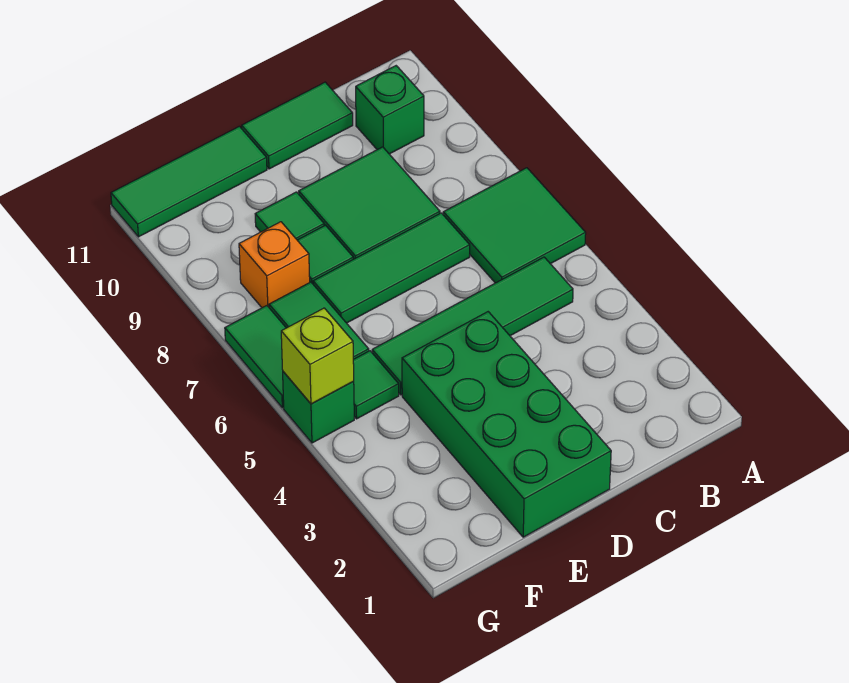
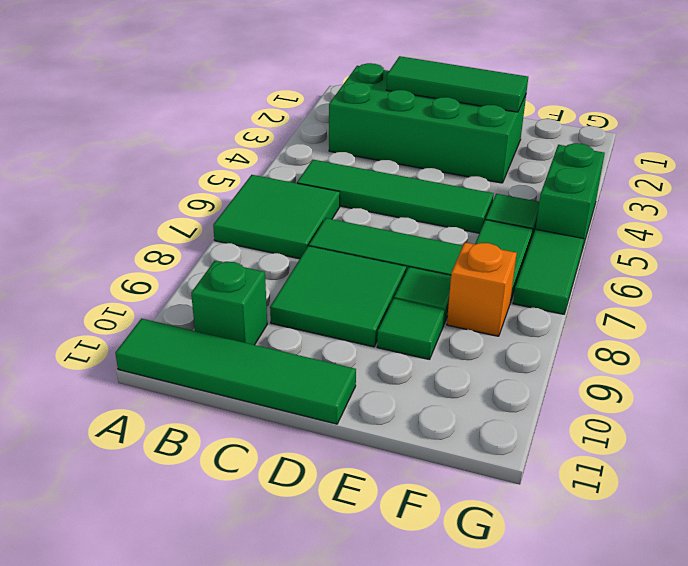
green 1x2 tile [242,82,353,169] -> green 1x4 tile [115,318,356,424]
green 2x4 brick [402,312,611,537] -> green 2x4 brick turned to [329,63,526,183]
green 1x3 tile [111,126,267,237] -> green 1x3 tile moved to [386,56,528,112]
green 1x1 brick [283,372,354,443] -> green 1x2 brick [536,143,605,250]
lime 1x1 brick [281,308,354,404] -> none

